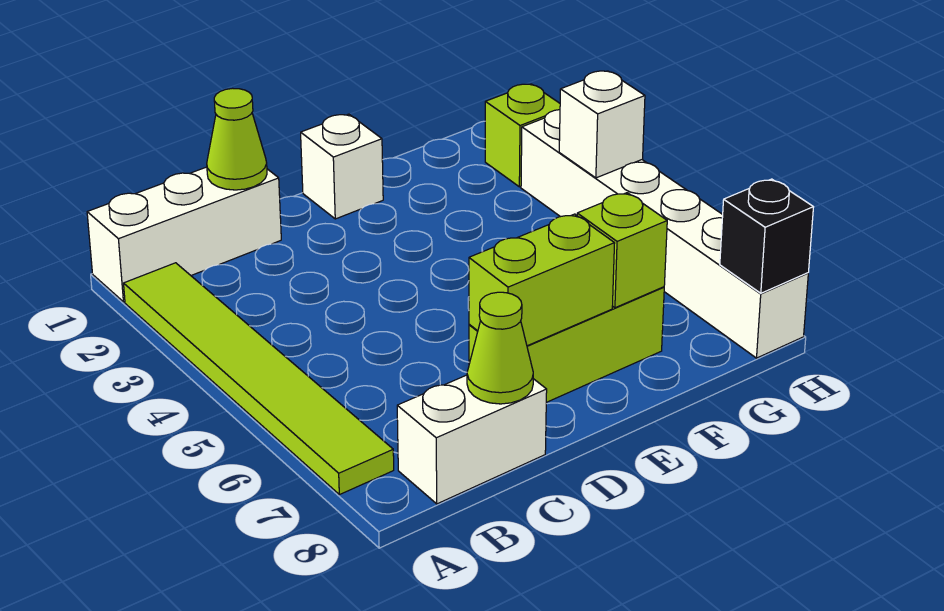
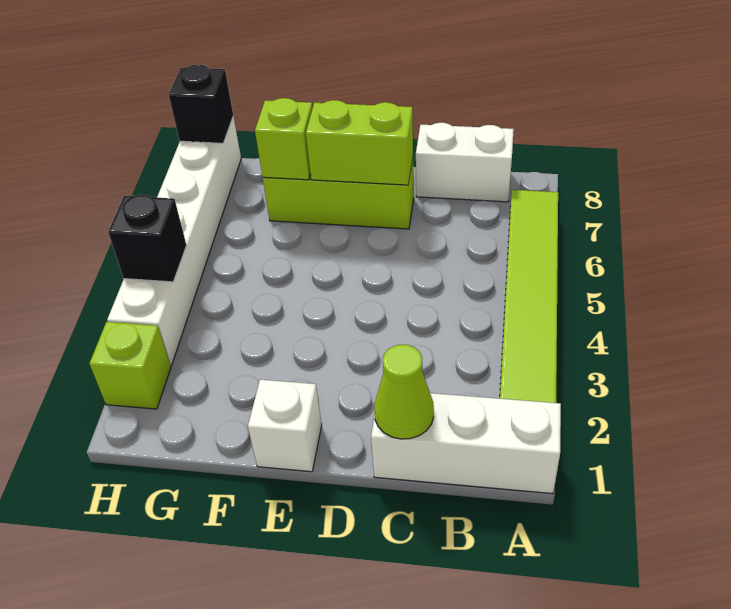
lime 1x1 cone [467,292,533,404] -> none
white 1x1 brick [559,71,645,178] -> black 1x1 brick [108,195,187,282]

